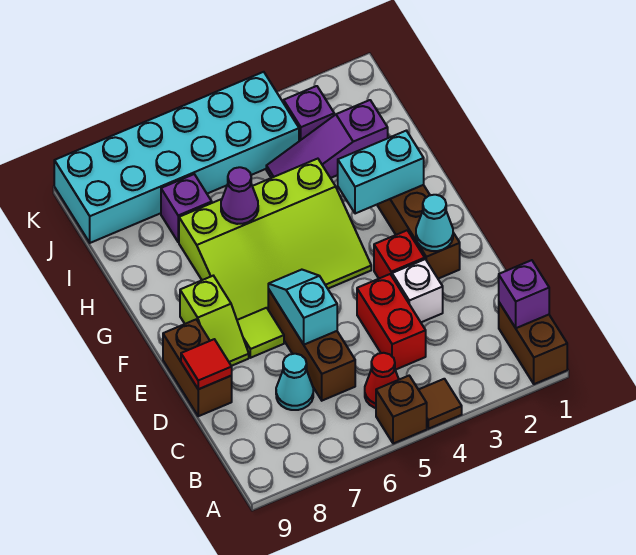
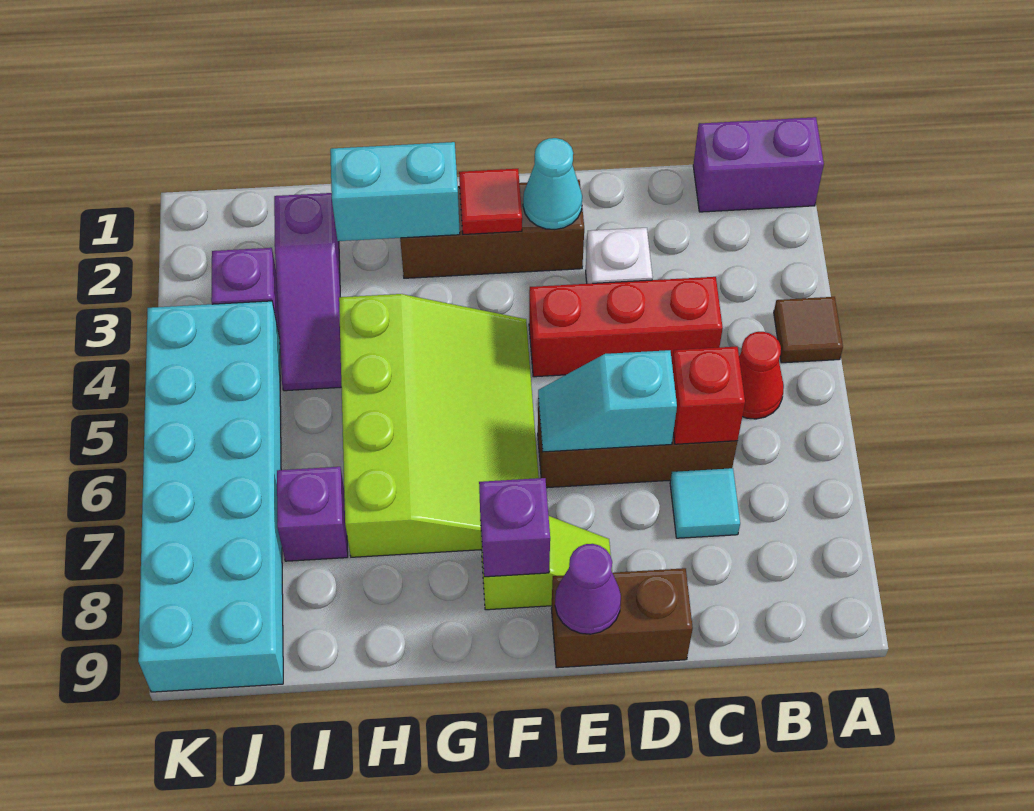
brown 1x2 brick [499,303,567,384] -> purple 1x2 brick [693,117,824,212]
brown 1x1 brick [376,376,427,444] -> none
purple 1x1 brick [499,260,549,328] -> purple 1x1 brick moved to [479,478,550,577]
red 1x2 brick [357,274,426,370] -> red 1x3 brick [529,277,723,377]
cyan 1x1 cone [276,354,313,410] -> cyan 1x1 tile [670,468,740,538]
red 1x1 tile [181,339,232,389] -> red 1x1 tile moved to [459,169,522,234]
red 1x1 brick [374,230,425,278] -> red 1x1 brick moved to [672,346,745,444]
lime 1x1 tile [237,308,284,358] -> none
cyan 1x2 brick [338,131,424,214] -> cyan 1x2 brick turned to [330,142,460,241]
purple 1x1 cone [221,167,258,224] -> purple 1x1 cone moved to [555,544,621,634]

